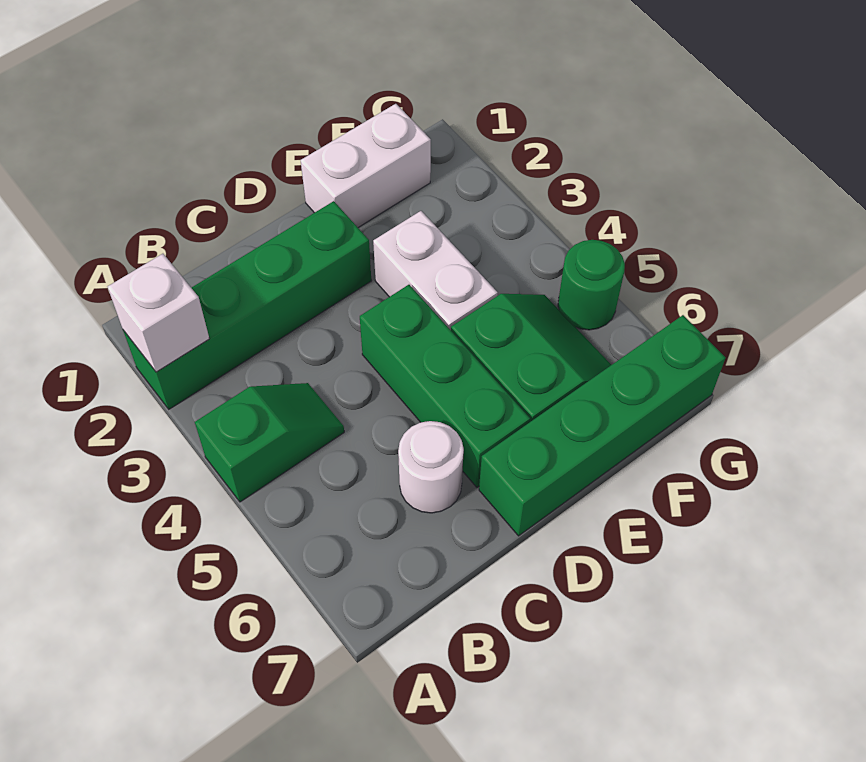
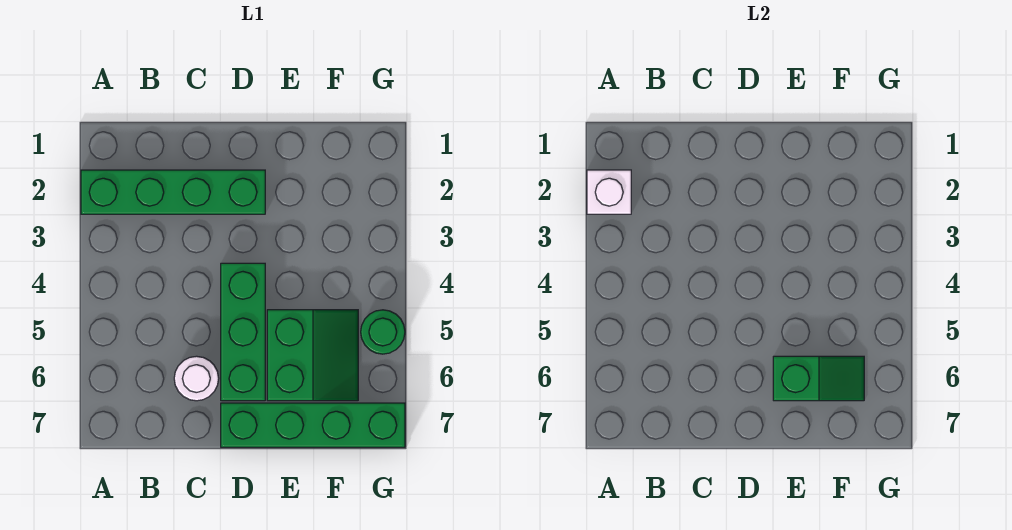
green 1x2 slope [195,383,344,502] -> green 1x2 slope moved to [773,356,864,401]
white 1x2 brick [301,104,431,227] -> none
white 1x2 brick [373,211,498,330] -> none

